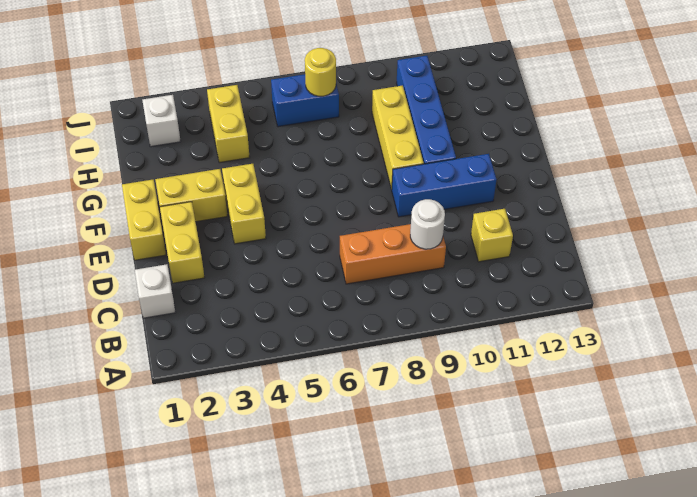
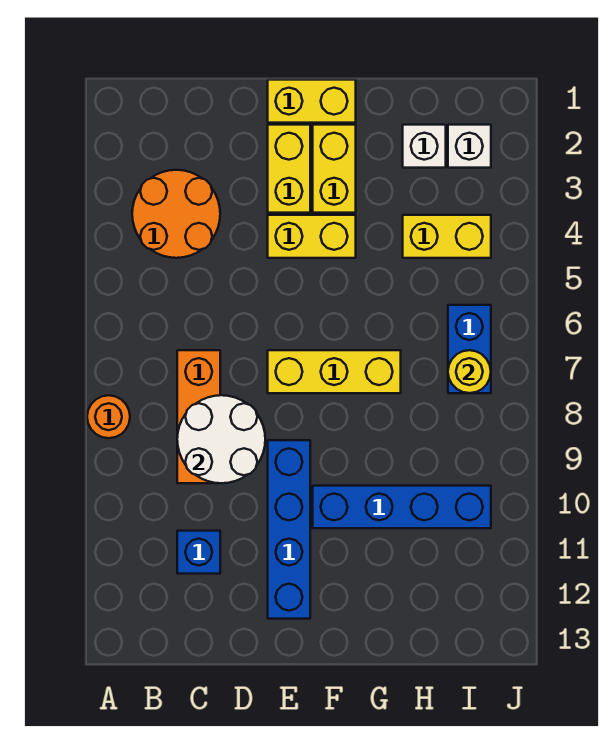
none -> orange 1x1 round brick [87,395,130,438]
none -> orange 2x2 round brick [132,170,220,258]
white 1x1 brick [135,264,176,318] -> white 1x1 brick moved to [403,125,446,168]
white 1x1 round brick [410,199,445,249] -> white 2x2 round brick [177,395,265,483]
yellow 1x1 brick [471,209,513,262] -> blue 1x1 brick [177,531,220,574]
yellow 1x2 brick [160,202,205,283] -> yellow 1x2 brick turned to [268,125,310,213]
blue 1x3 brick [392,154,496,217] -> blue 1x4 brick [268,440,310,619]
yellow 1x3 brick [372,86,424,190] -> yellow 1x3 brick moved to [268,350,401,393]

